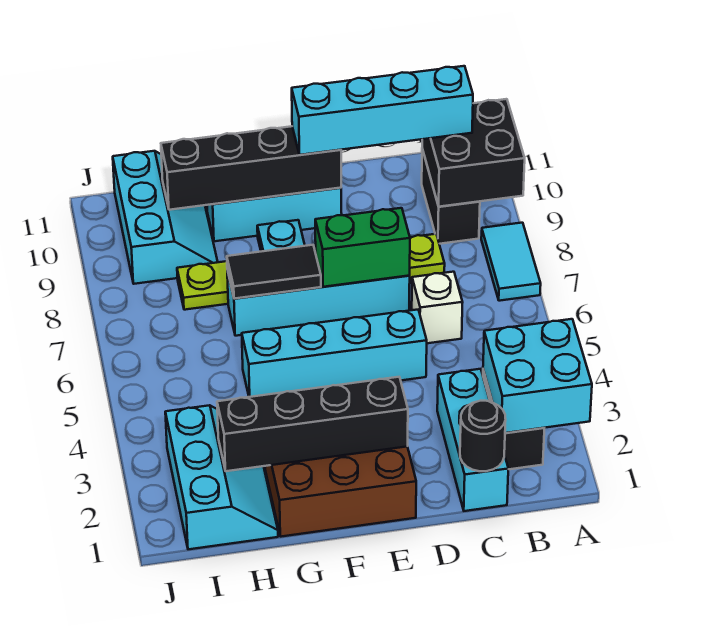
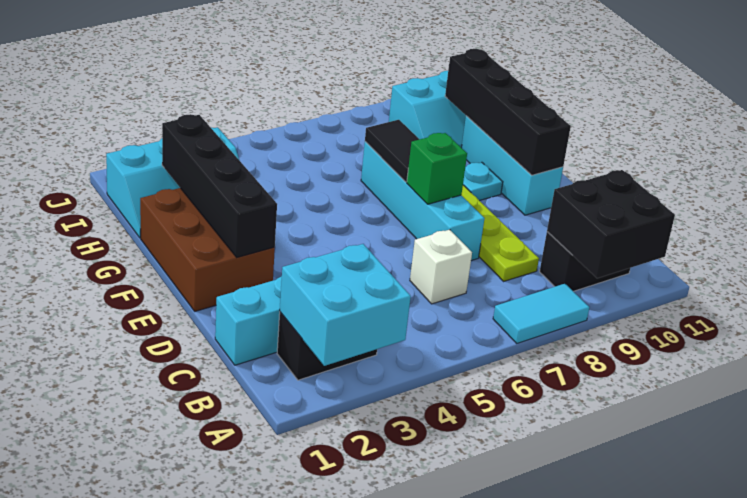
cyan 1x4 brick [292,66,473,155] -> none
black 1x1 round brick [460,401,506,471] -> none
cyan 1x4 brick [242,310,427,397] -> none
green 1x2 brick [315,208,410,287] -> green 1x1 brick [407,133,467,204]

